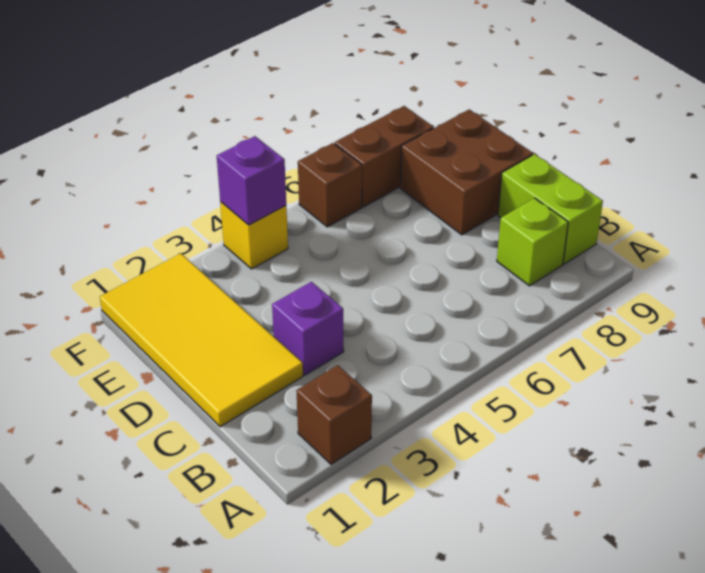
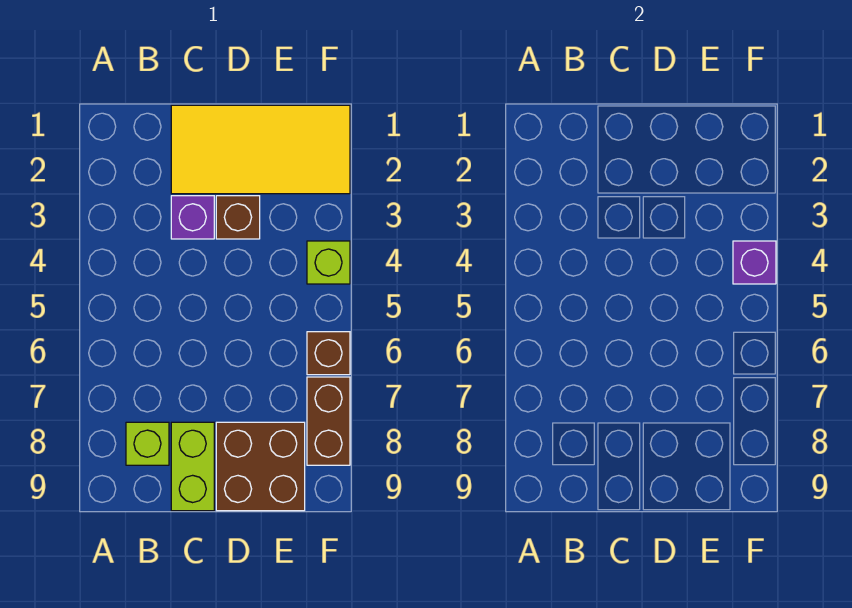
brown 1x1 brick [296,365,372,464] -> brown 1x1 brick moved to [216,196,260,239]
lime 1x2 brick [498,154,603,264] -> lime 1x2 brick turned to [171,422,214,511]
yellow 1x1 brick [220,202,288,269] -> lime 1x1 brick [307,241,350,284]

